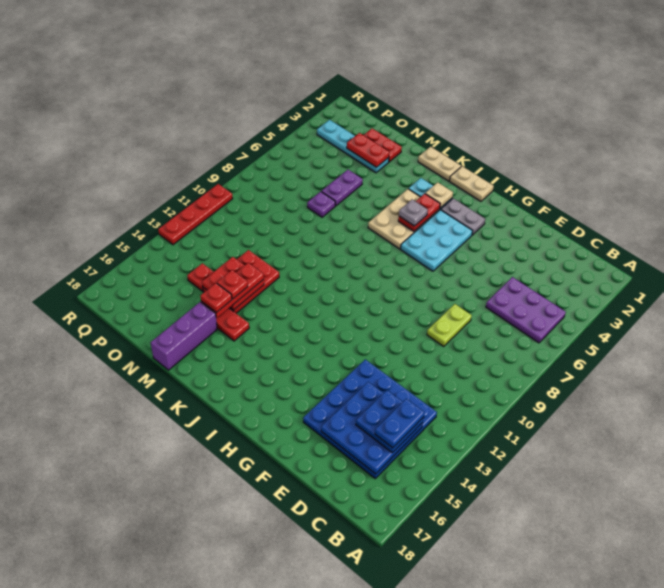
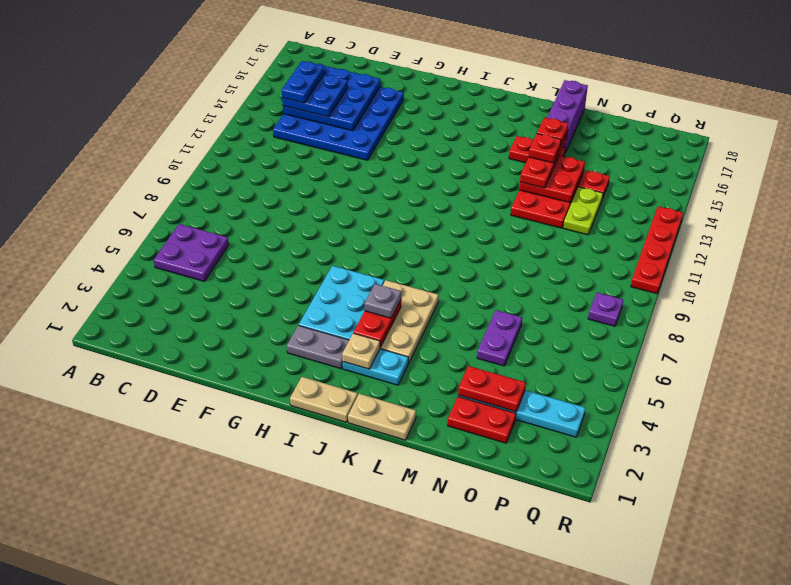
purple 2x3 plate [486,277,566,343] -> purple 2x2 plate [154,224,229,281]
lime 1x2 plate [427,304,472,346] -> lime 1x2 plate moved to [563,187,603,235]
purple 1x1 plate [307,192,335,217] -> purple 1x1 plate moved to [588,293,623,326]

